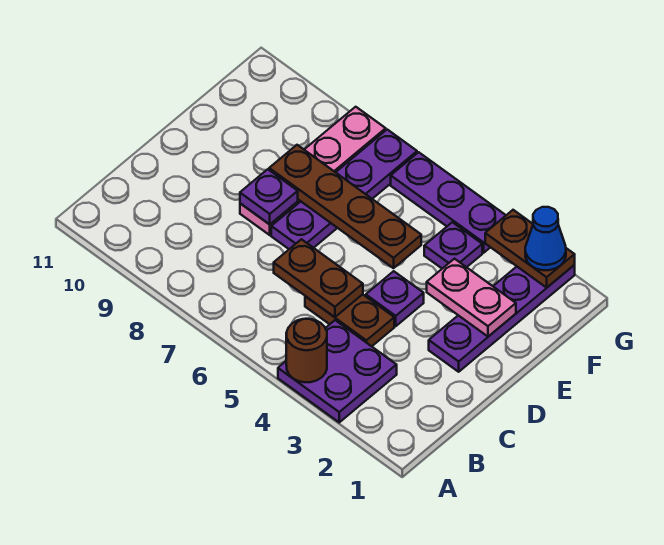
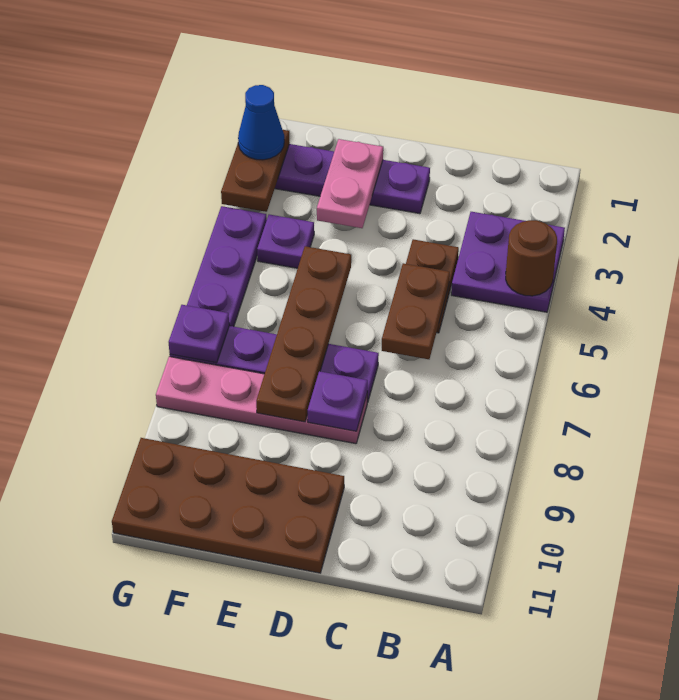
purple 1x1 plate [366,271,424,326] -> purple 1x1 plate moved to [169,305,229,363]
none -> brown 2x4 plate [112,438,344,573]

